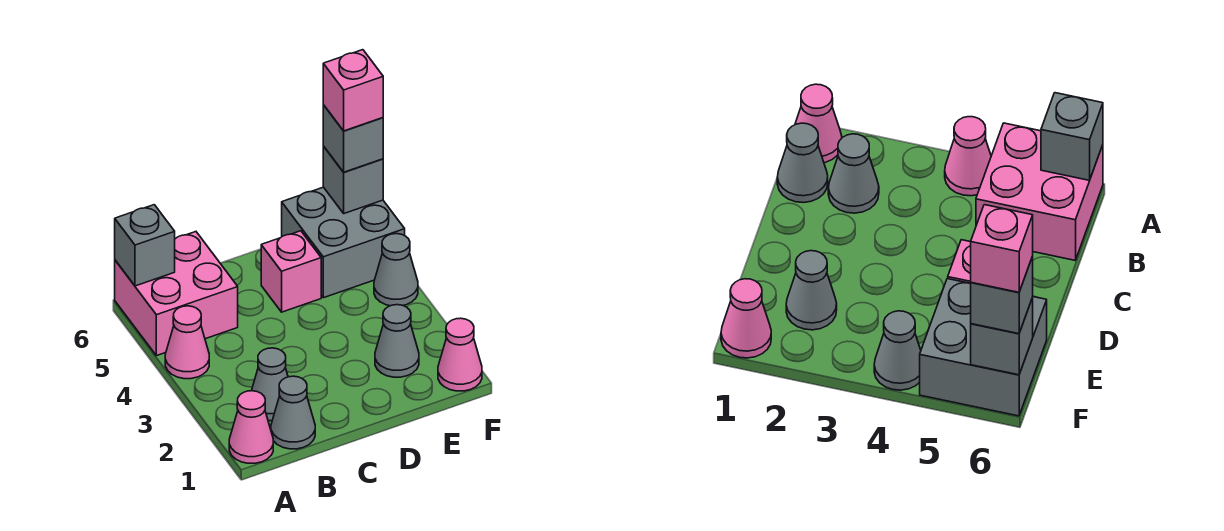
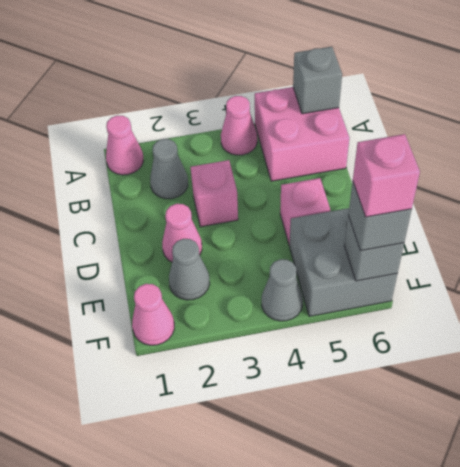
grey 1x1 cone [271,376,315,449] -> none
none -> pink 1x1 brick [191,160,238,227]
none -> pink 1x1 cone [162,204,202,262]

